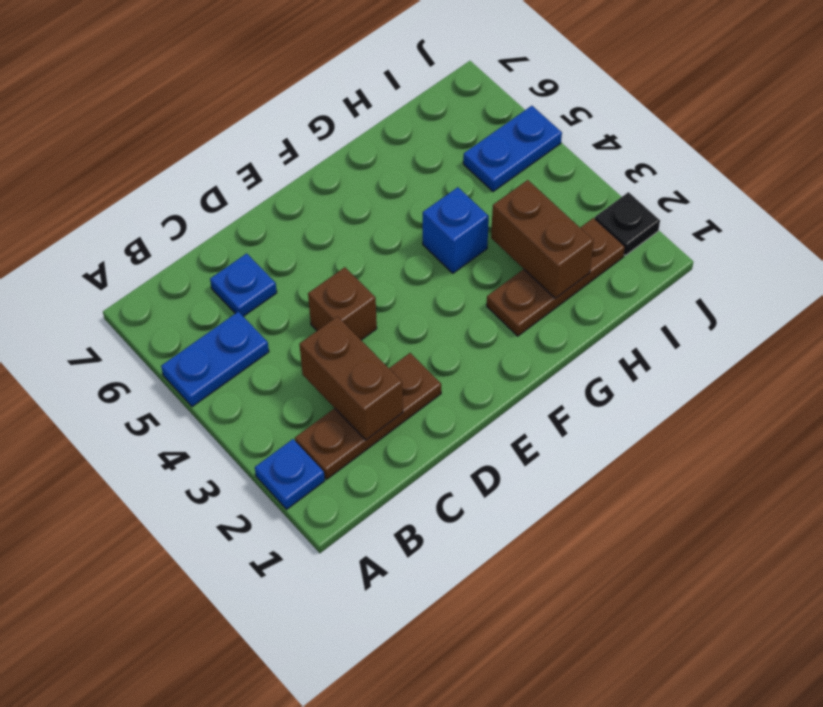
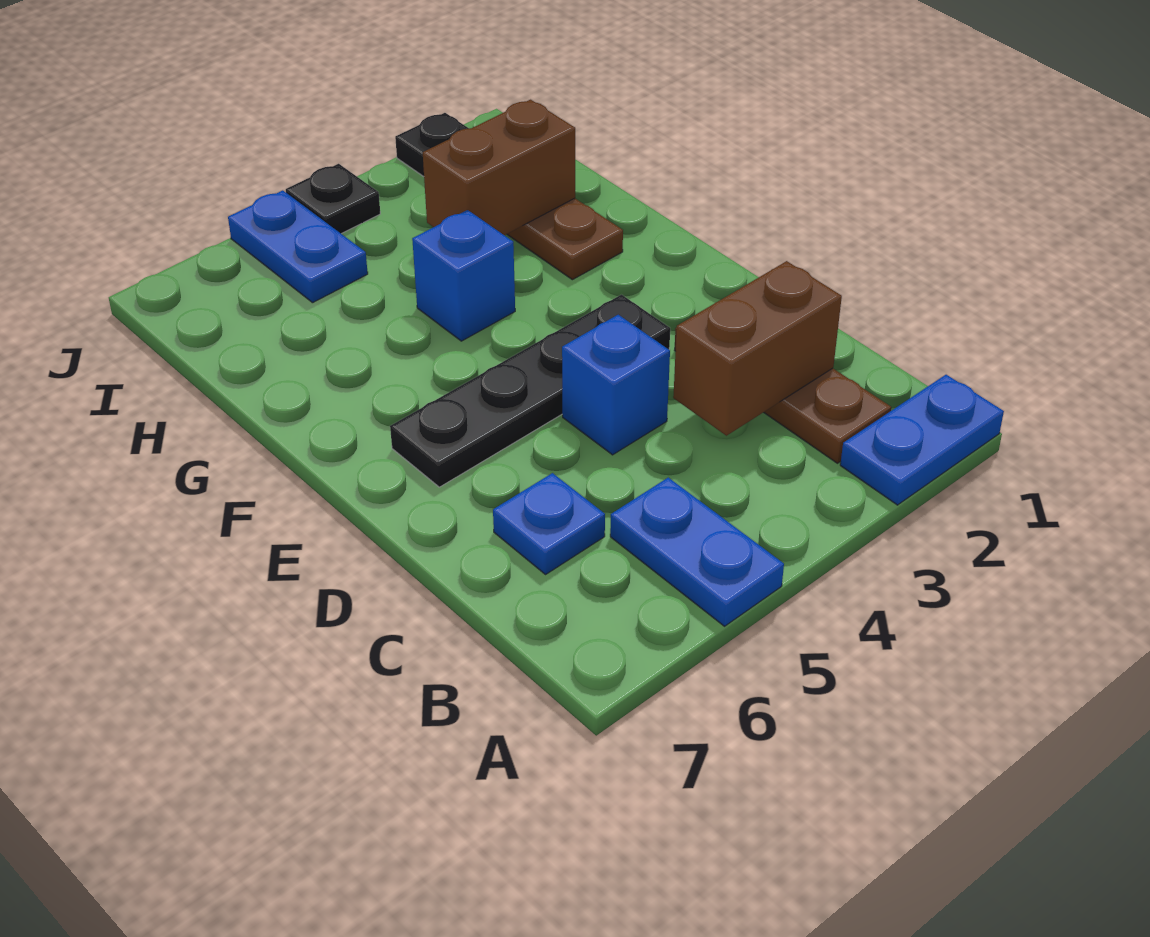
blue 1x1 plate [255,439,325,509] -> blue 1x2 plate [840,375,1004,505]
brown 1x1 brick [308,267,377,340] -> blue 1x1 brick [562,315,670,455]
none -> black 1x4 plate [390,295,670,487]
none -> black 1x1 plate [286,164,380,234]

